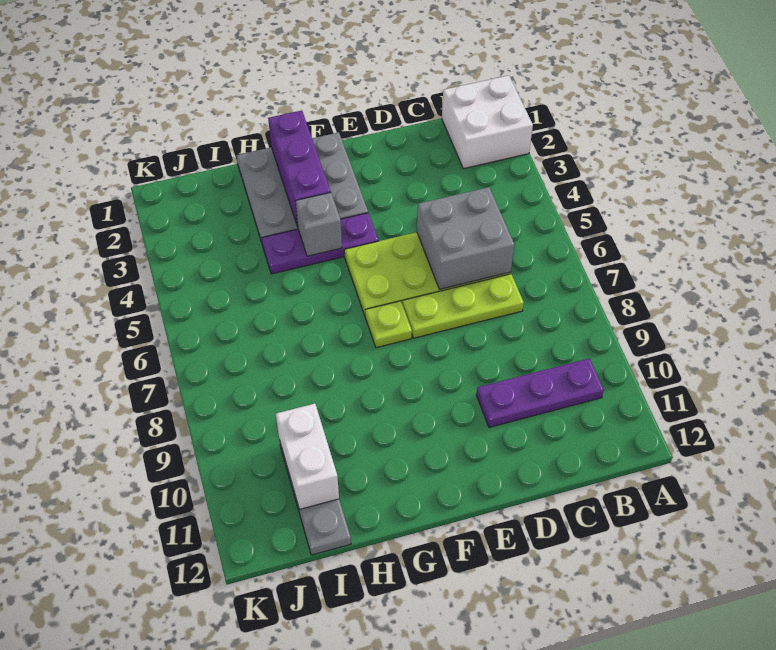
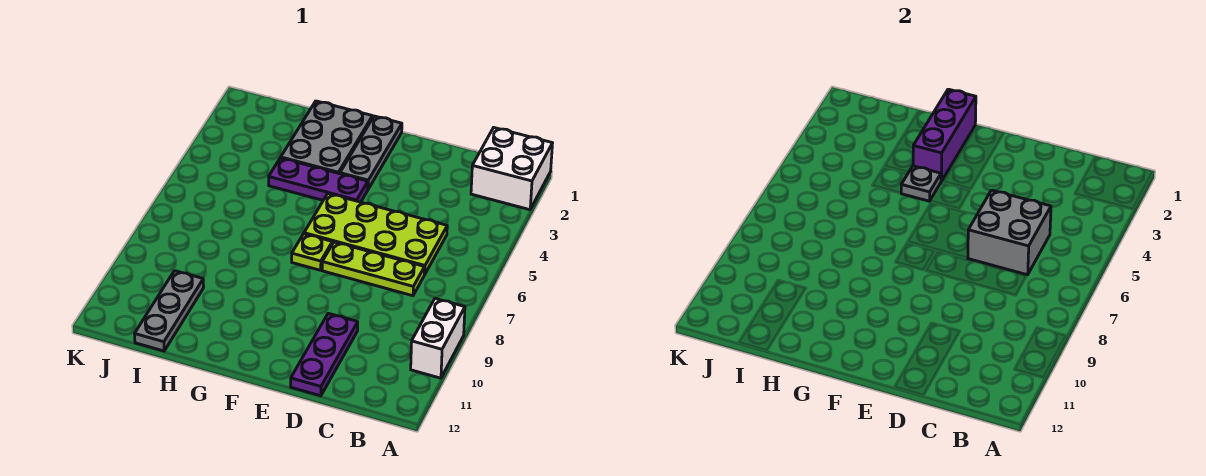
purple 1x3 plate [476,358,604,427] -> purple 1x3 plate turned to [291,313,358,396]
grey 1x1 brick [296,192,342,256] -> grey 1x1 plate [901,166,941,201]
white 1x2 brick [276,404,339,510] -> white 1x2 brick moved to [411,299,465,378]

